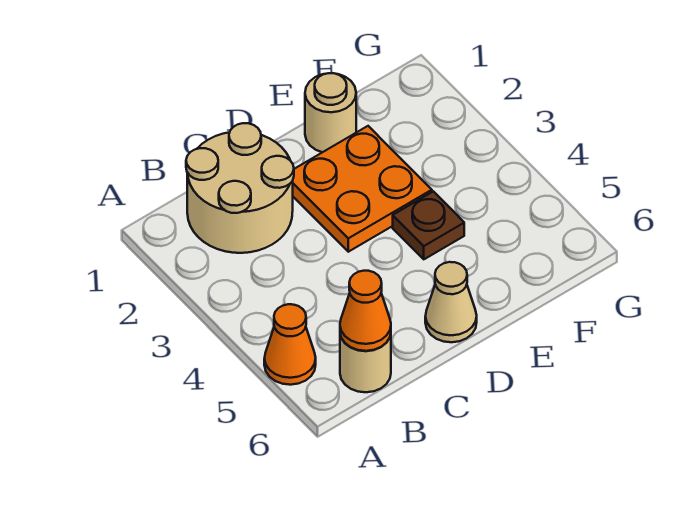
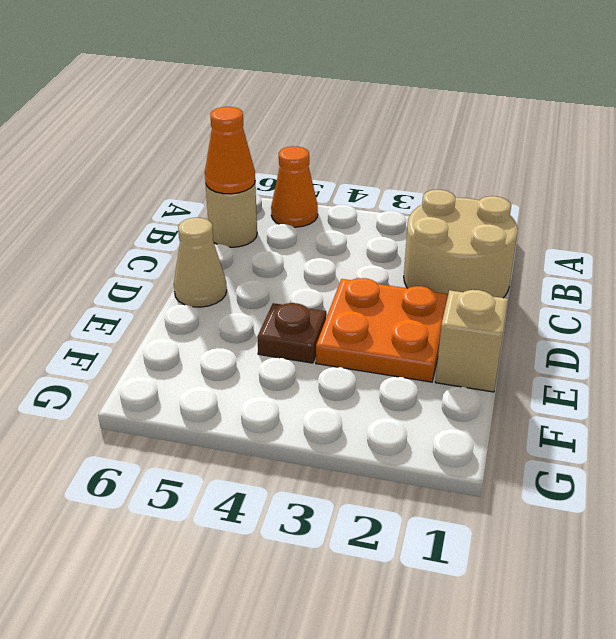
tan 1x1 round brick [305,73,356,152] -> tan 1x1 brick [435,290,508,392]

